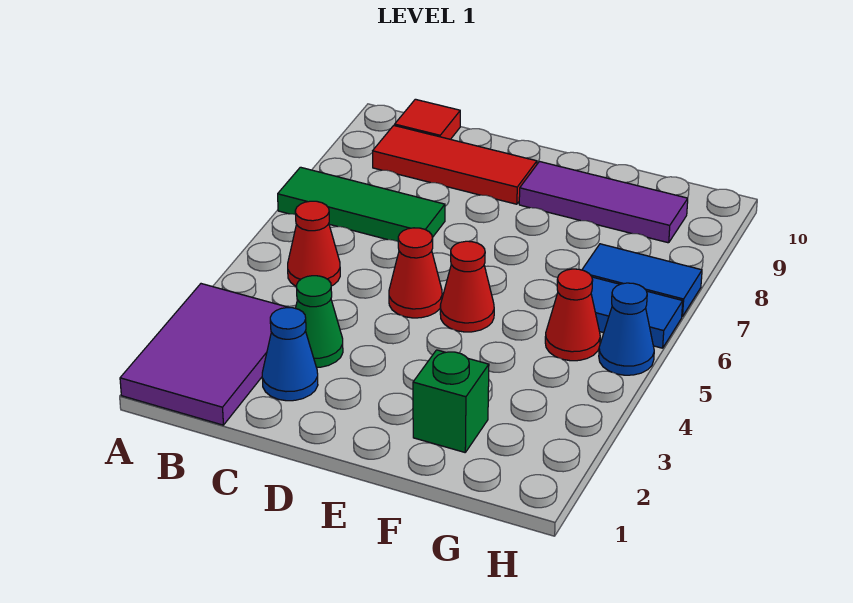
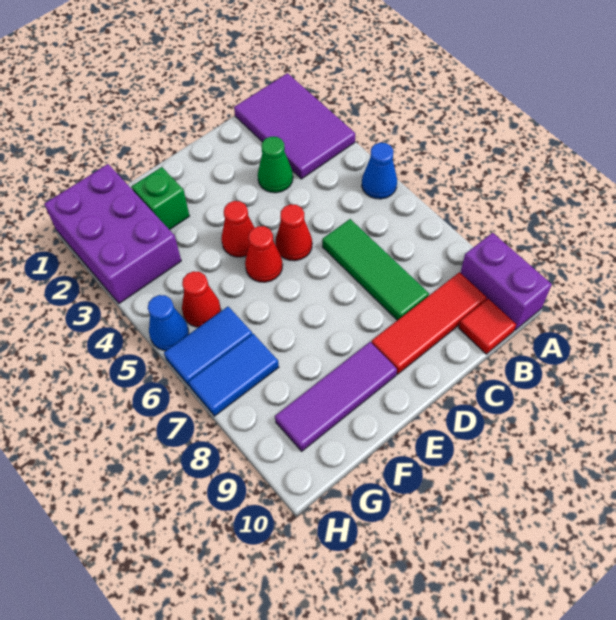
green 1x3 tile [278,167,445,241] -> green 1x3 tile turned to [322,219,429,320]
none -> purple 1x2 brick [460,233,552,330]
red 1x1 cone [288,201,340,286] -> red 1x1 cone moved to [221,201,255,257]
blue 1x1 cone [262,308,318,401] -> blue 1x1 cone moved to [362,143,397,199]
none -> purple 2x3 brick [44,164,181,303]

